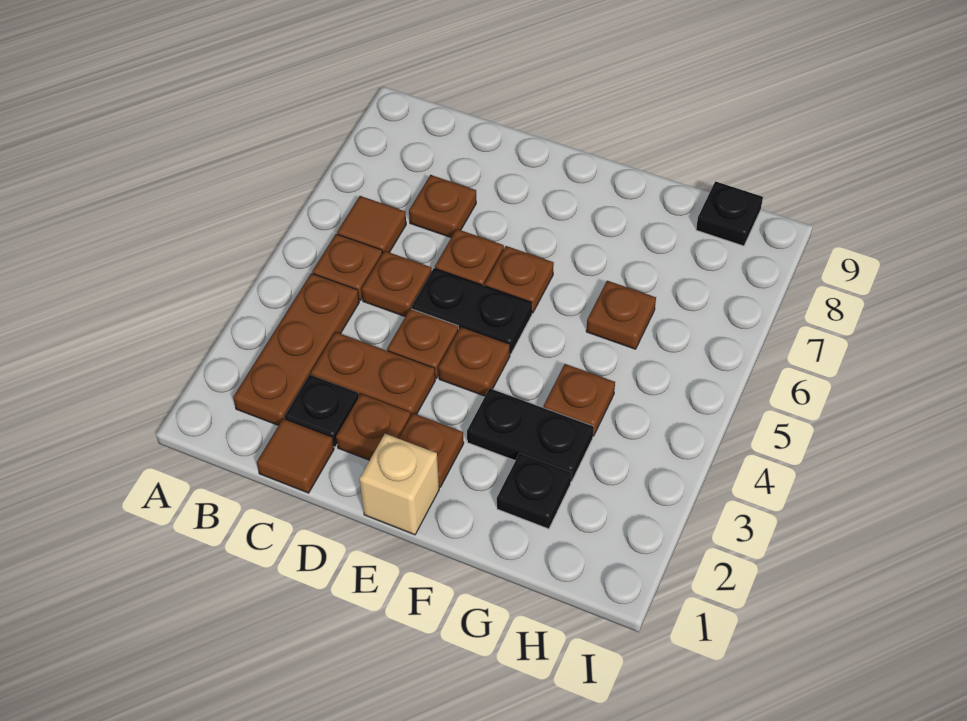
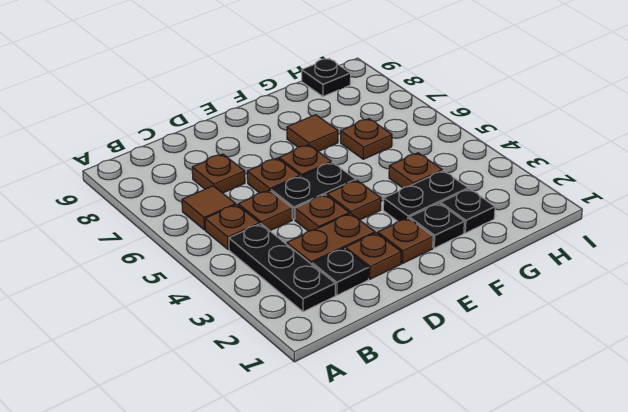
brown 1x3 plate [233,273,359,426] -> black 1x3 plate [229,224,335,312]
brown 1x1 tile [257,419,334,493] -> brown 1x1 tile moved to [287,115,338,151]
tan 1x1 brick [359,434,439,535] -> none
none -> black 1x1 plate [409,203,464,248]

